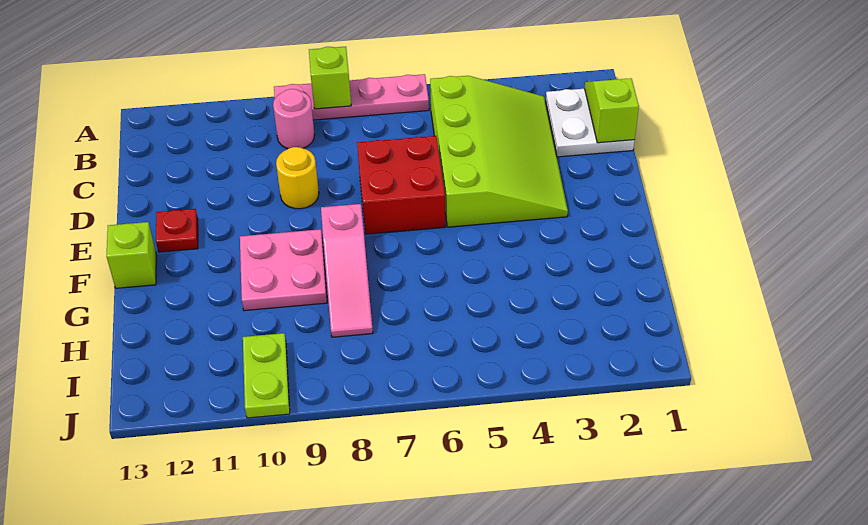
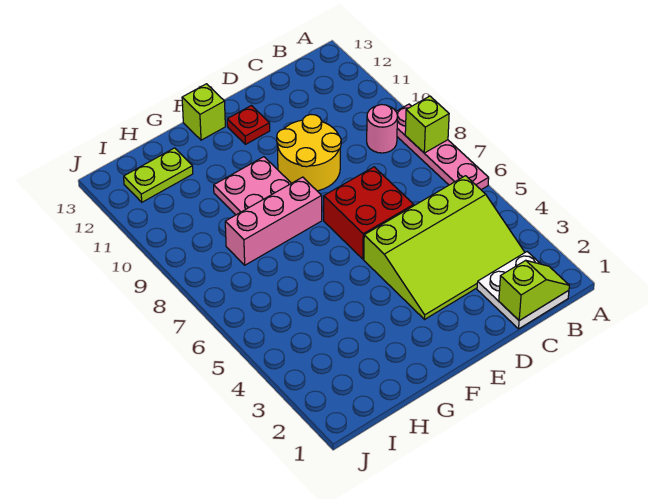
yellow 1x1 round brick [276,147,319,209] -> yellow 2x2 round brick [277,115,341,191]
pink 1x3 slope [321,204,373,337] -> pink 1x3 brick [225,177,322,265]
lime 1x2 plate [243,333,290,418] -> lime 1x2 plate moved to [124,148,193,202]

